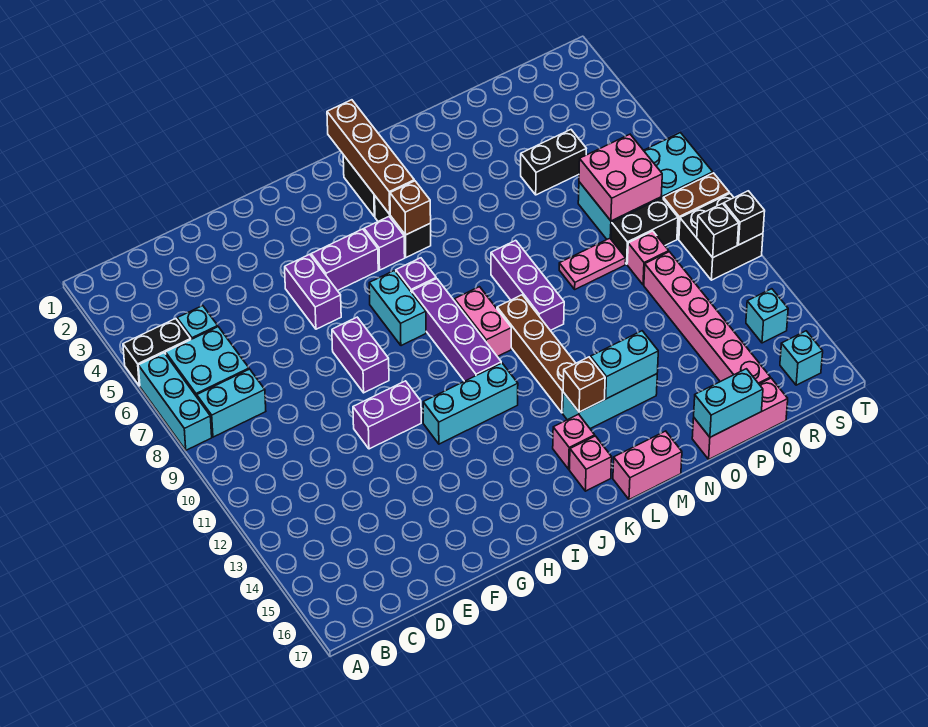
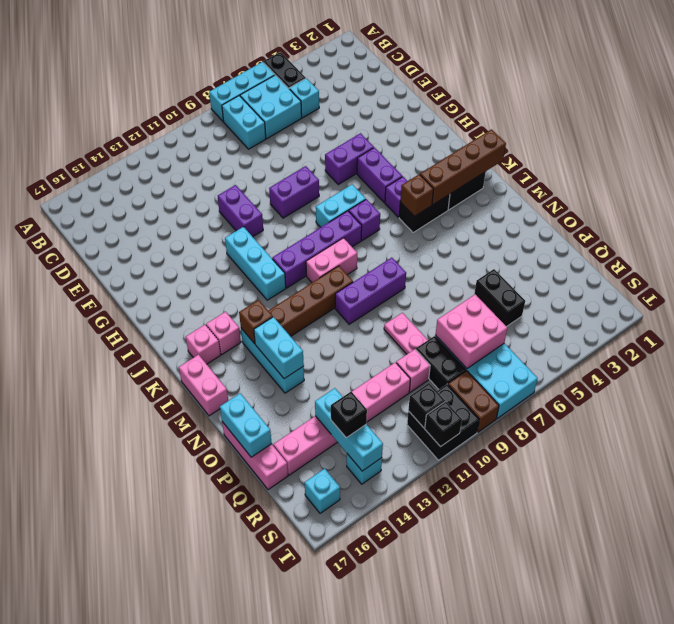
none -> cyan 1x3 brick [315,388,383,471]
none -> black 1x1 brick [331,392,367,438]

